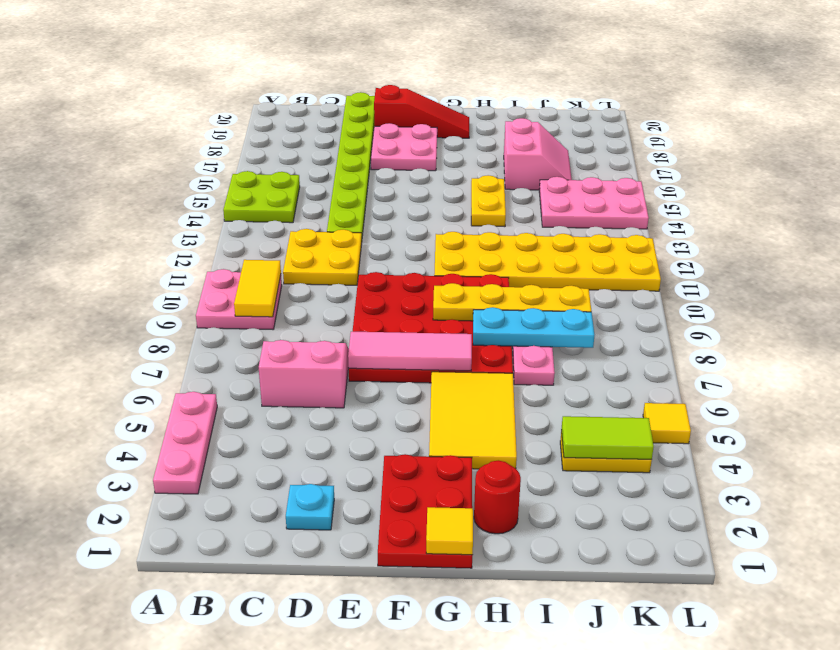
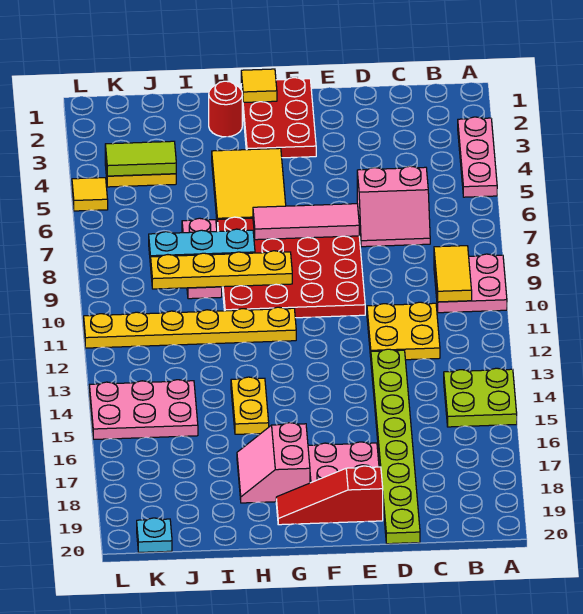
cyan 1x1 plate [286,484,334,530] -> cyan 1x1 plate moved to [137,518,172,552]
yellow 2x6 plate [434,232,661,291] -> yellow 1x6 plate [84,307,296,348]
pink 2x2 slope [504,118,572,190] -> pink 2x2 slope moved to [237,423,310,503]

